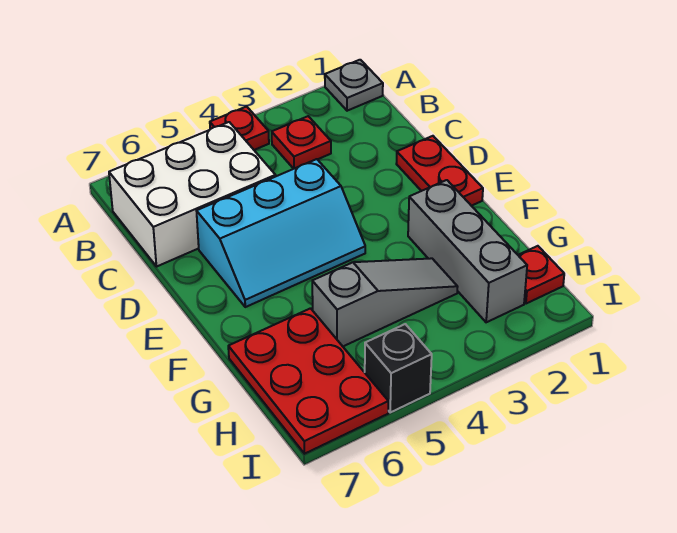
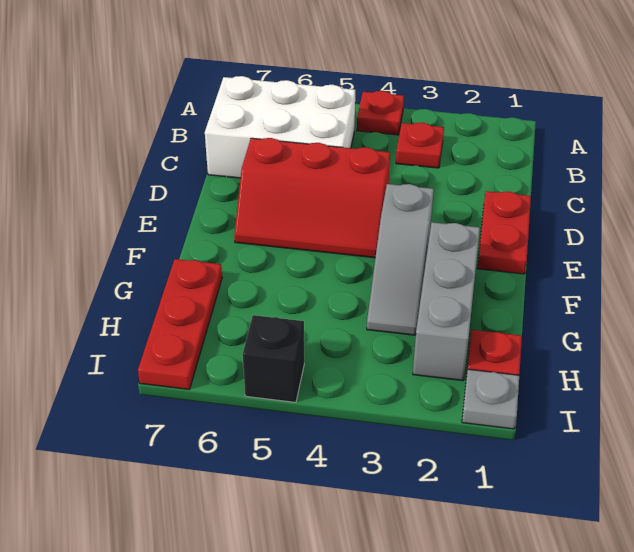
grey 1x1 plate [325,60,383,111] -> grey 1x1 plate moved to [462,369,519,429]
cyan 2x3 slope [197,159,365,307] -> red 2x3 slope [234,138,390,258]
grey 1x3 slope [312,258,458,346] -> grey 1x3 slope turned to [367,184,434,335]
red 2x3 plate [228,308,388,454] -> red 1x3 plate [138,259,222,389]

